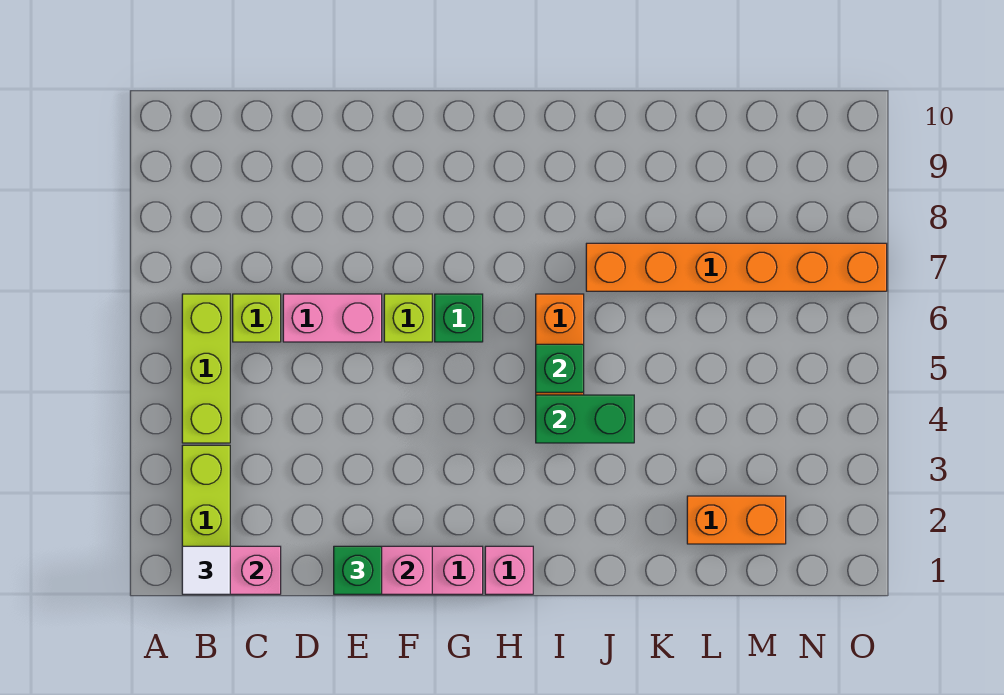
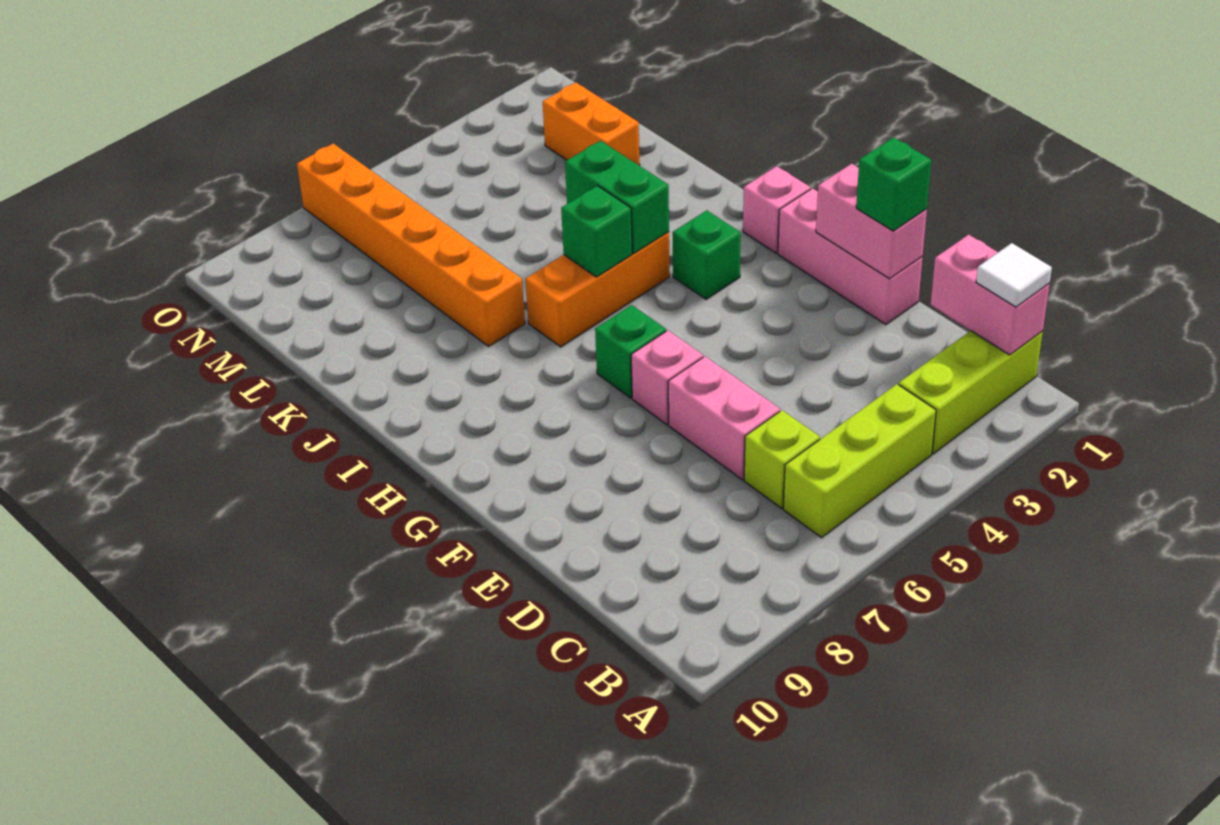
lime 1x1 brick [384,294,432,342] -> pink 1x1 brick [631,330,703,425]
none -> green 1x1 brick [673,210,741,299]

